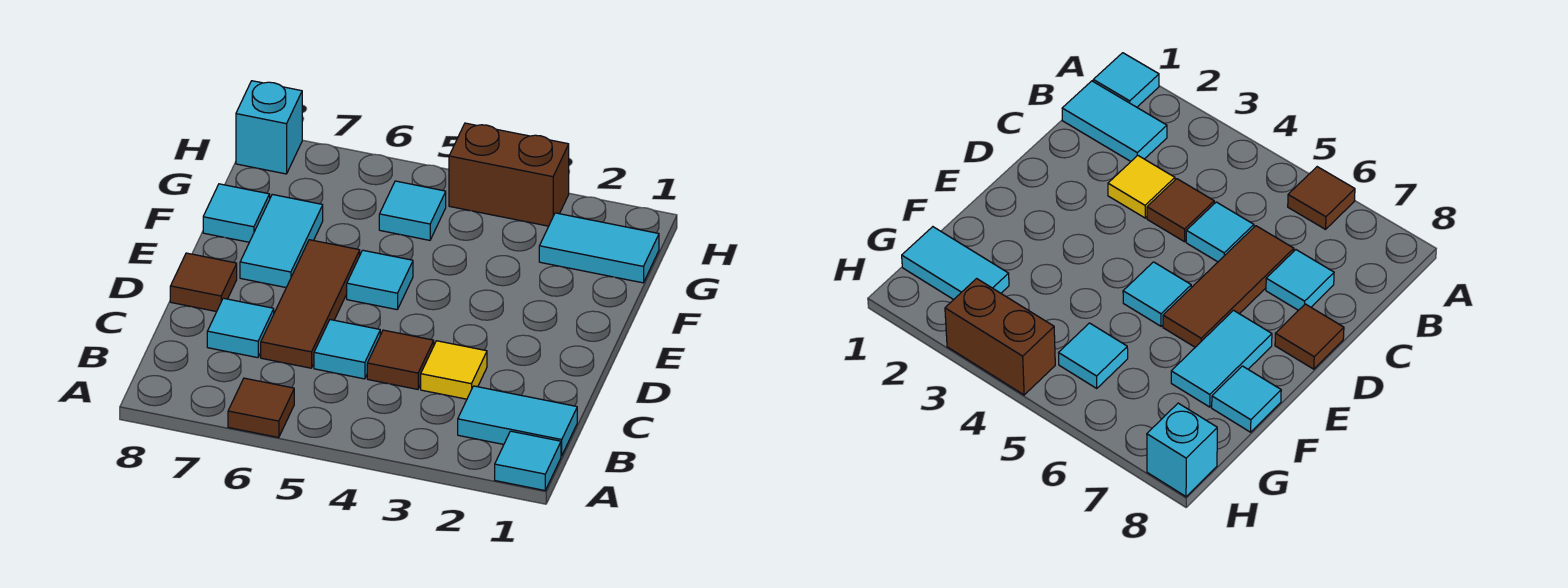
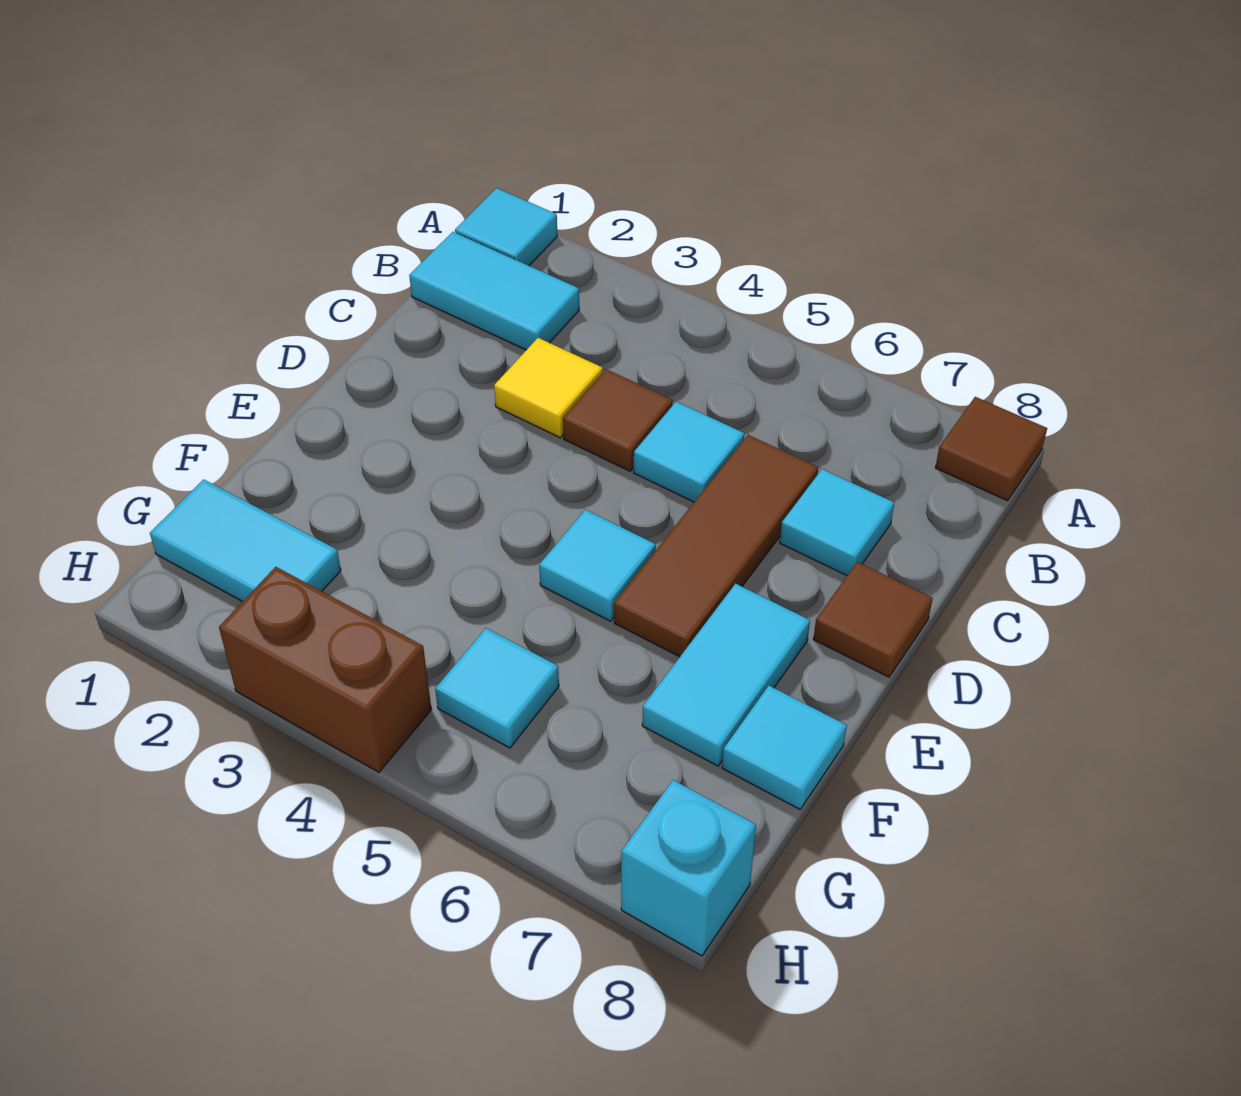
brown 1x1 tile [228,378,294,438] -> brown 1x1 tile moved to [935,397,1047,501]

